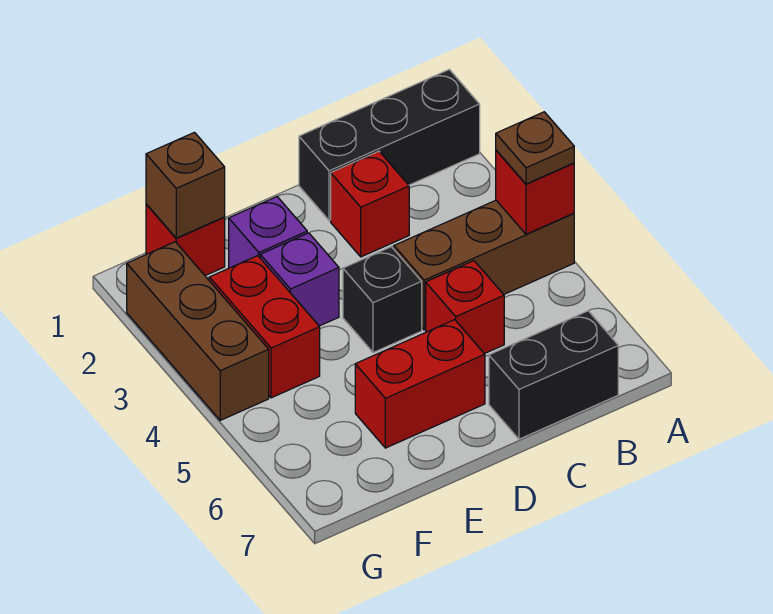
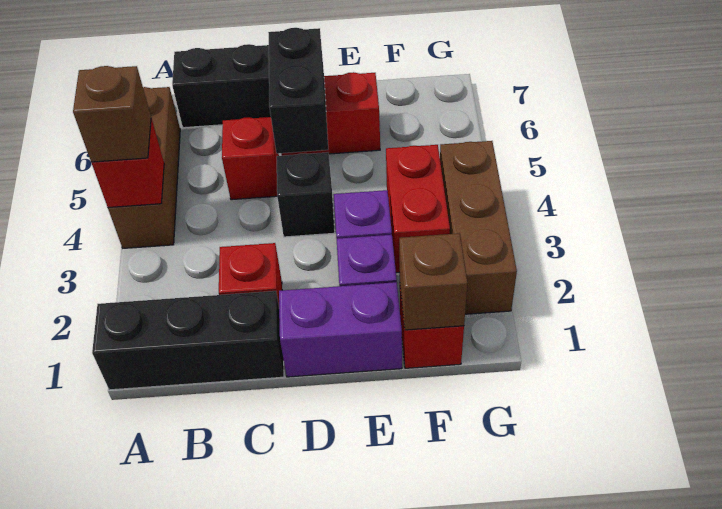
brown 1x3 brick [394,200,574,330] -> brown 1x3 brick turned to [108,87,180,248]
brown 1x1 plate [496,112,574,184] -> brown 1x1 brick [73,66,151,162]
none -> purple 1x2 brick [279,282,402,377]
none -> black 1x2 brick [268,28,328,154]

